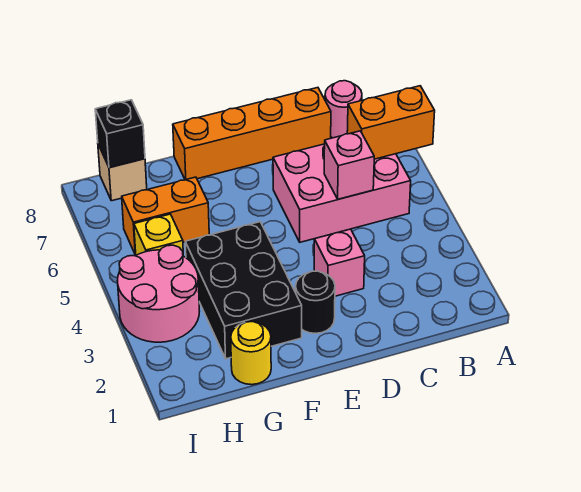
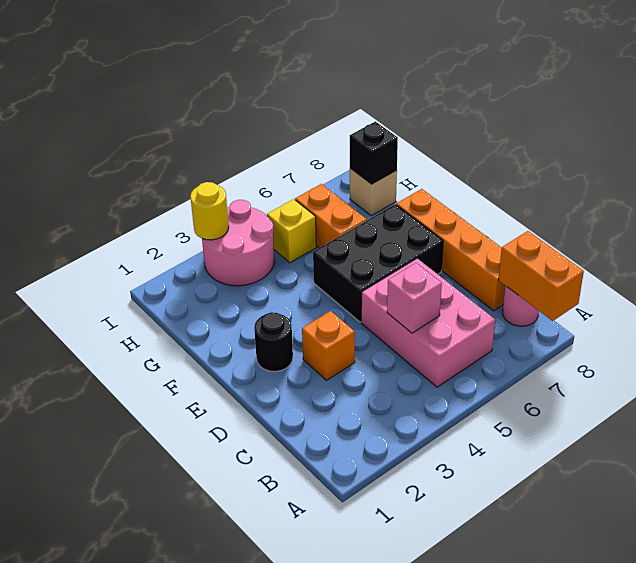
orange 1x2 brick [347,86,435,159] -> orange 1x2 brick moved to [498,231,584,321]
pink 1x1 brick [314,229,365,296] -> orange 1x1 brick [302,311,355,380]
black 2x3 brick [185,222,302,359] -> black 2x3 brick moved to [313,204,443,322]
yellow 1x1 round brick [231,322,271,385] -> yellow 1x1 round brick moved to [190,182,229,240]

